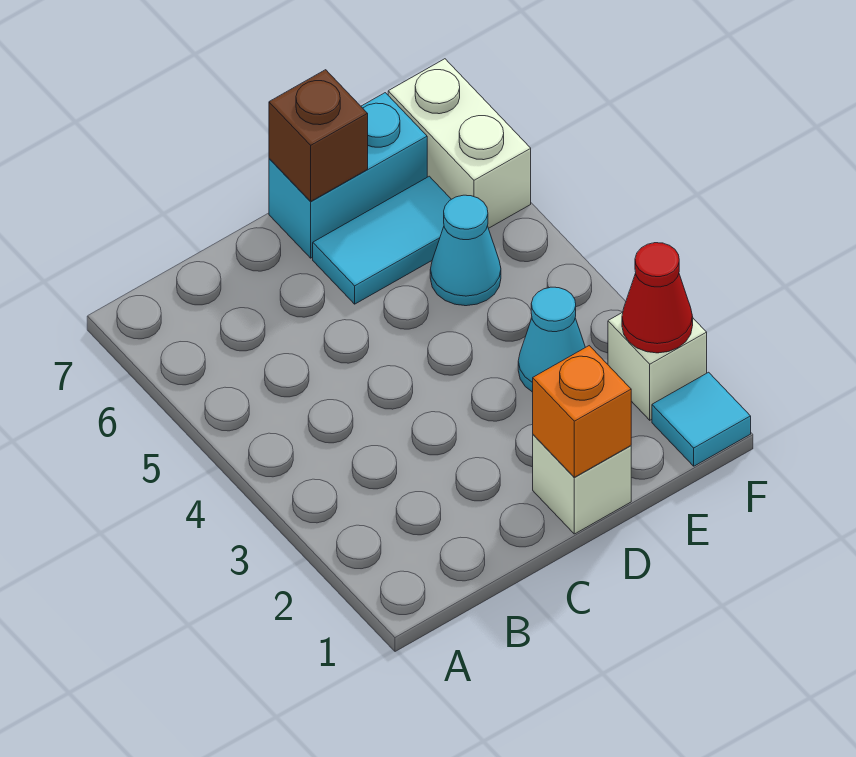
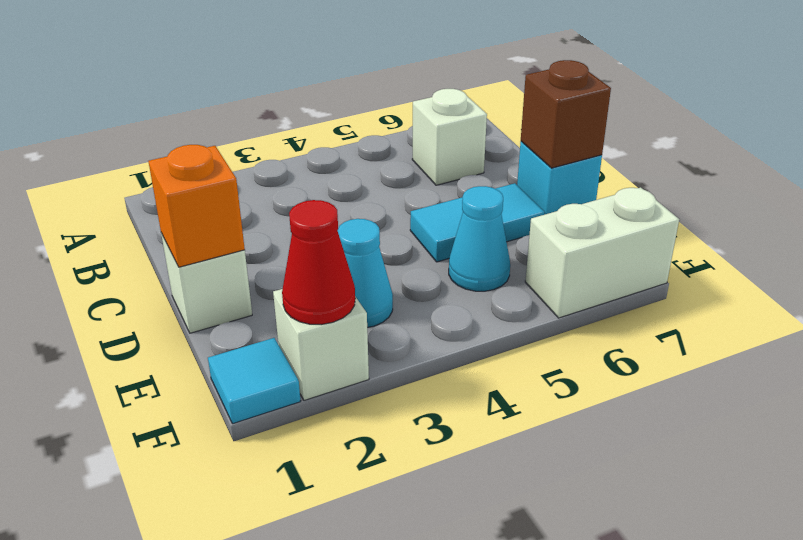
none -> white 1x1 brick [412,89,487,185]
cyan 1x2 tile [313,176,451,304] -> cyan 1x2 tile turned to [410,183,545,262]
cyan 1x2 brick [269,93,427,258] -> cyan 1x1 brick [517,141,602,215]

